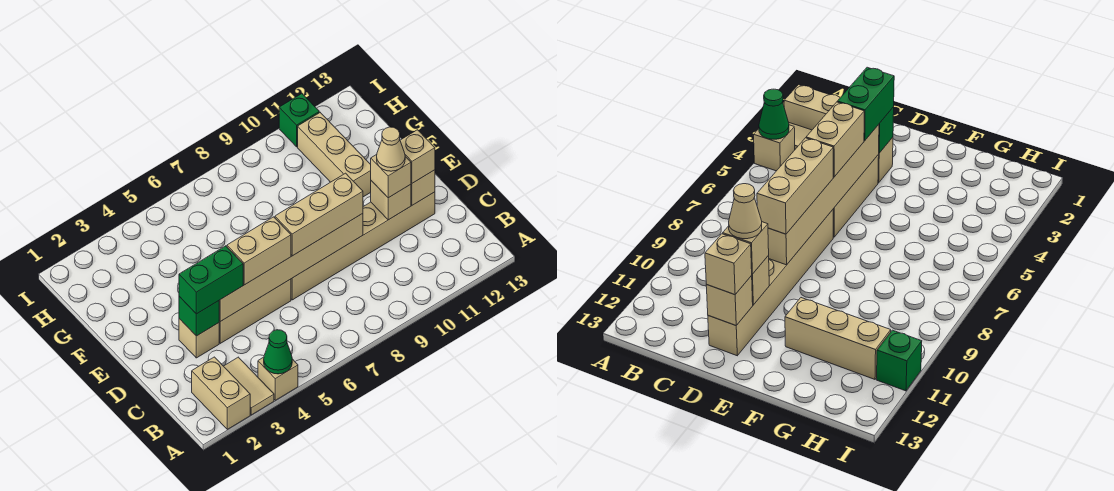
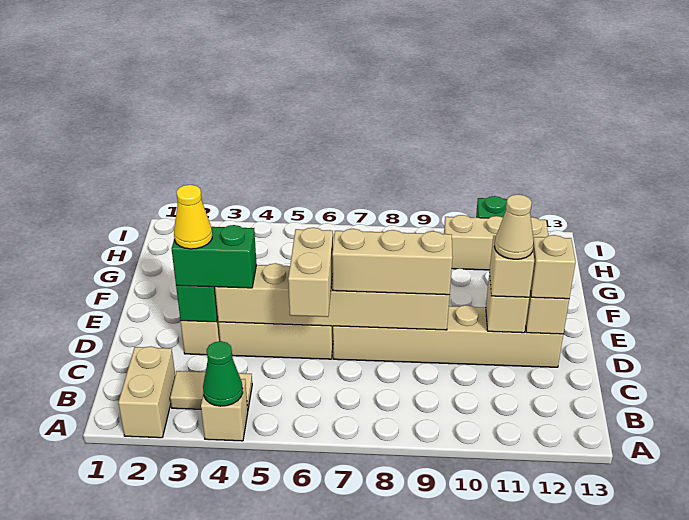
tan 1x2 tile [224,357,274,415] -> tan 1x2 tile turned to [170,371,252,409]
none -> yellow 1x1 cone [174,185,212,249]
tan 1x2 brick [227,217,291,285] -> tan 1x2 brick turned to [288,227,333,317]
tan 1x3 brick [298,113,371,197] -> tan 1x3 brick turned to [444,215,549,270]

